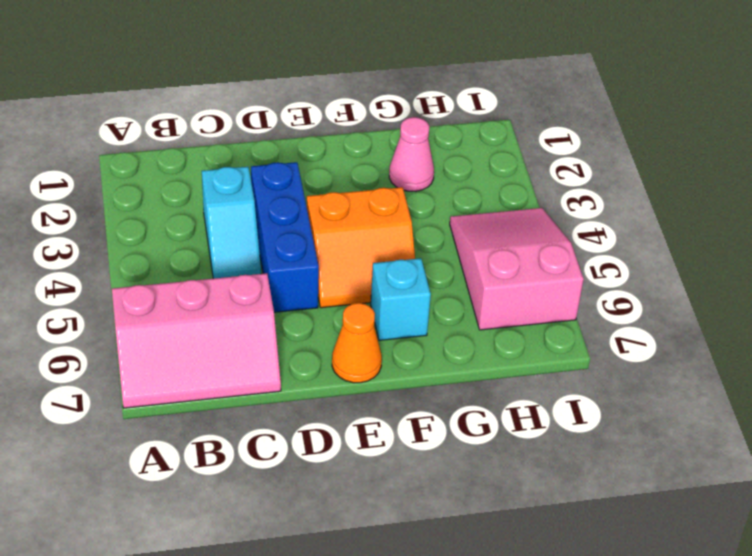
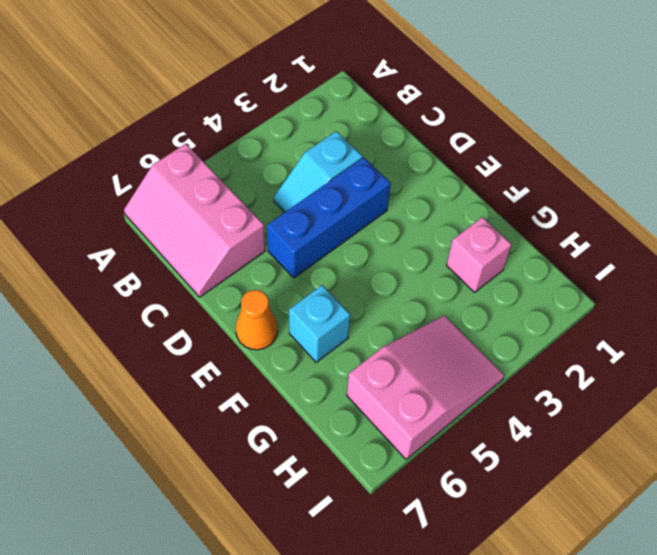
orange 2x2 slope [307,187,415,308] -> none
pink 1x1 cone [389,117,434,191] -> pink 1x1 brick [447,217,512,292]

